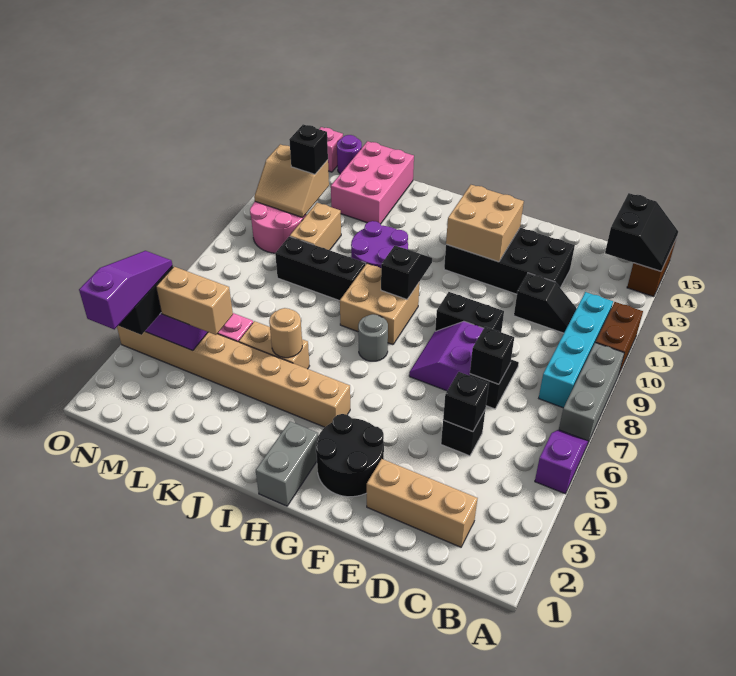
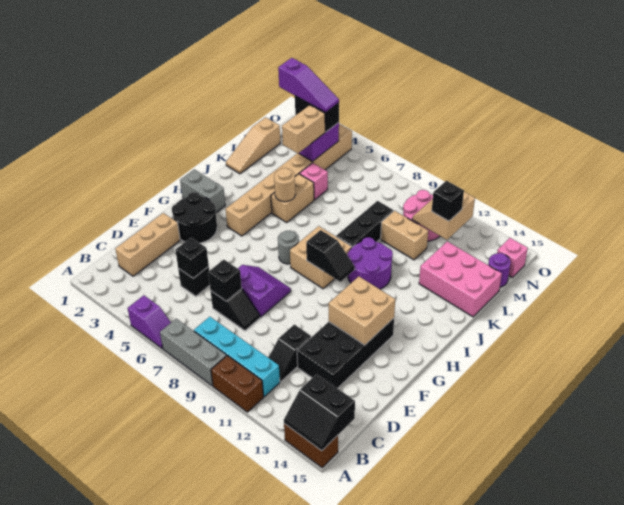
black 1x2 brick [435,292,504,332] -> none
none -> tan 1x3 slope [226,117,280,174]

